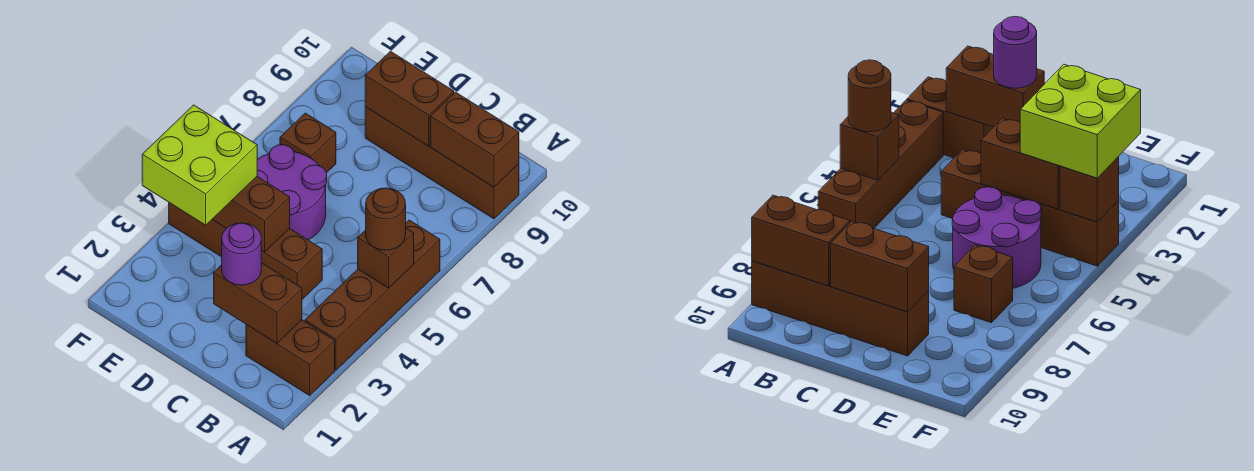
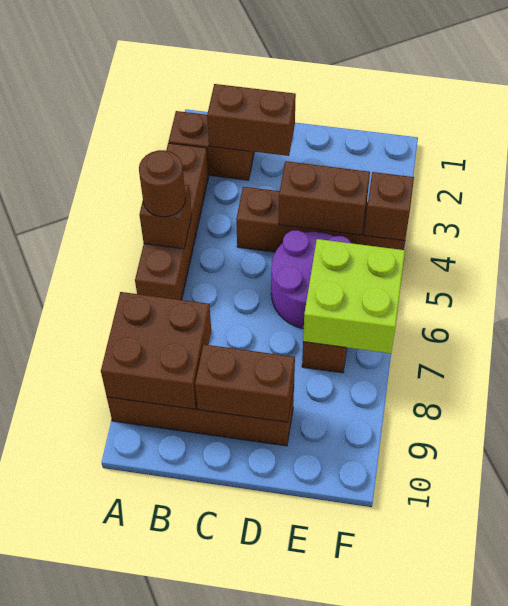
brown 1x2 brick [430,92,519,187] -> brown 2x2 brick [101,292,211,409]
purple 1x1 round brick [222,223,261,285] -> none
lime 2x2 brick [142,105,257,225] -> lime 2x2 brick moved to [303,239,405,353]

